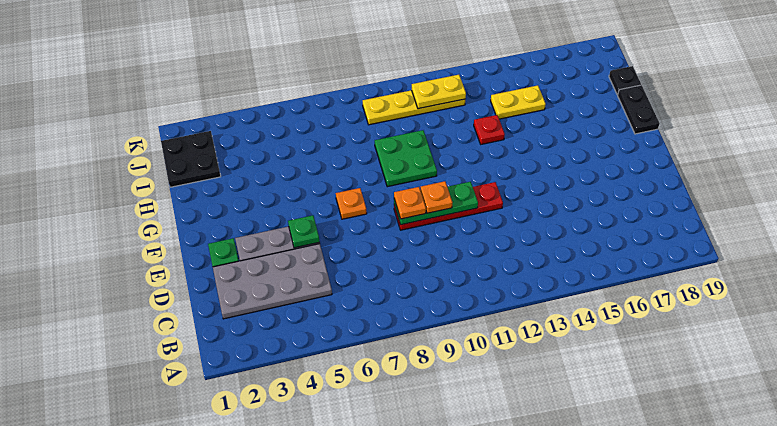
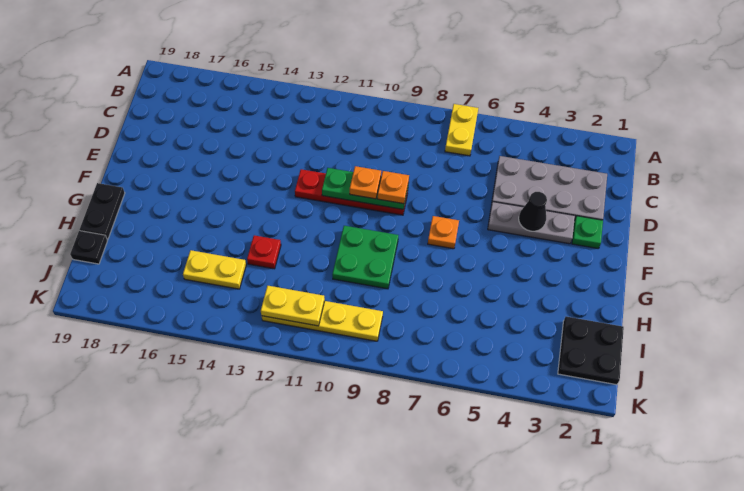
none -> yellow 1x2 plate [445,104,478,156]
none -> black 1x1 cone [519,192,547,231]
green 1x1 plate [288,215,320,248] -> none

